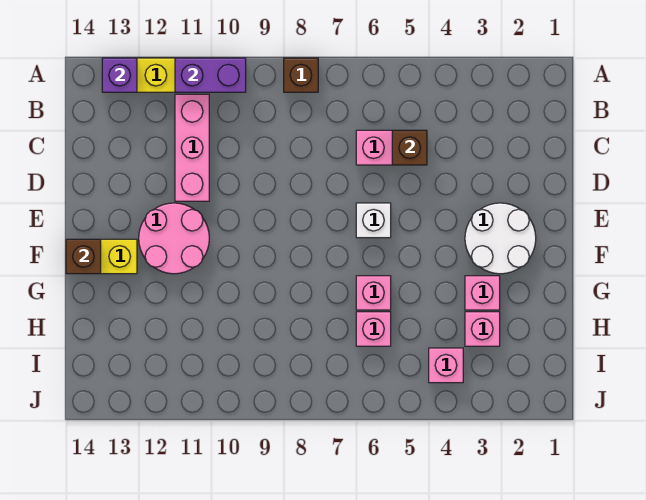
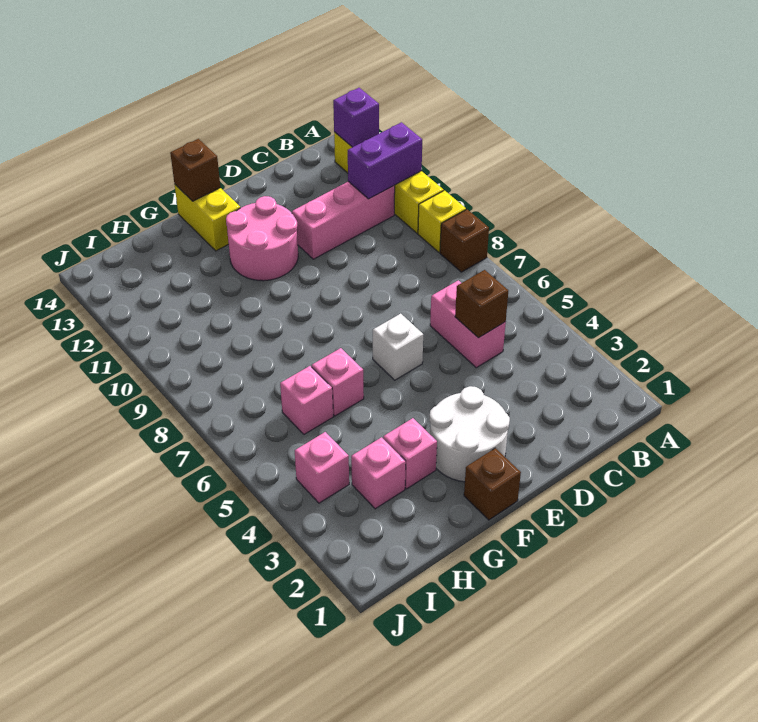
none -> yellow 1x1 brick [418,191,466,252]
purple 1x2 brick [175,58,246,92] -> purple 1x2 brick turned to [348,122,422,199]
none -> brown 1x1 brick [464,448,521,520]

